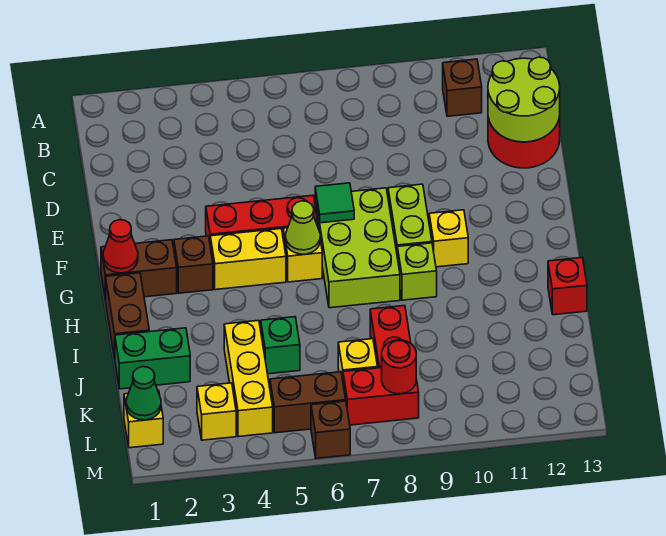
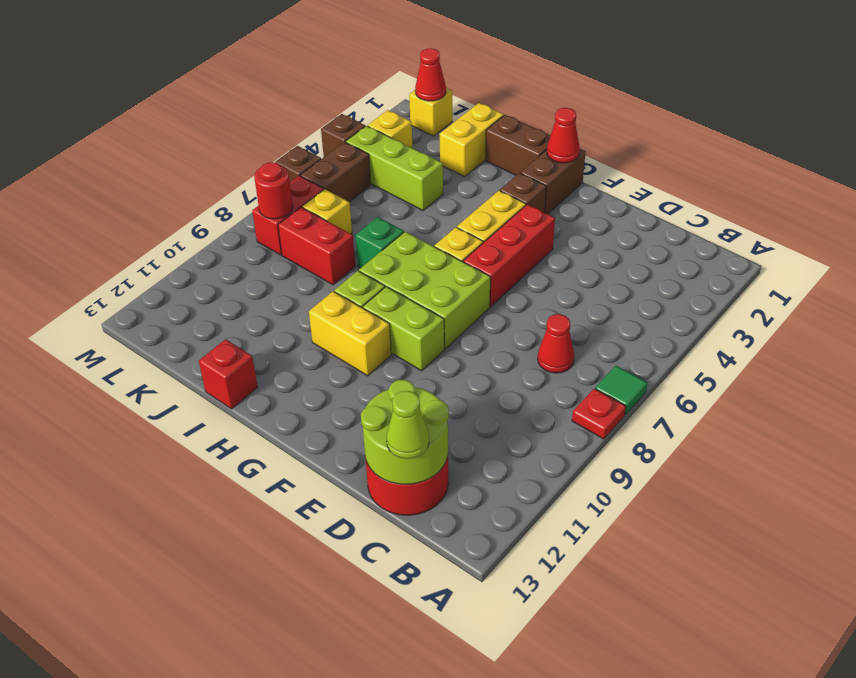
none -> red 1x1 plate [572,389,626,439]
brown 1x1 brick [443,59,482,116] -> brown 1x1 brick moved to [321,114,365,157]
none -> red 1x1 cone [538,314,574,373]
green 1x1 tile [315,183,354,223] -> green 1x1 tile moved to [595,366,647,415]
lime 1x1 cone [286,201,320,254] -> lime 1x1 cone moved to [386,391,429,459]
yellow 1x1 brick [429,210,468,267] -> yellow 1x2 brick [309,291,391,376]
green 1x2 brick [115,328,190,389] -> yellow 1x2 brick [440,103,504,177]
yellow 1x3 brick [224,320,273,437] -> lime 1x3 brick [346,126,443,210]
green 1x1 brick [261,317,300,374] -> green 1x1 brick moved to [355,217,404,268]
green 1x1 cone [126,367,161,420] -> red 1x1 cone [415,48,446,101]

